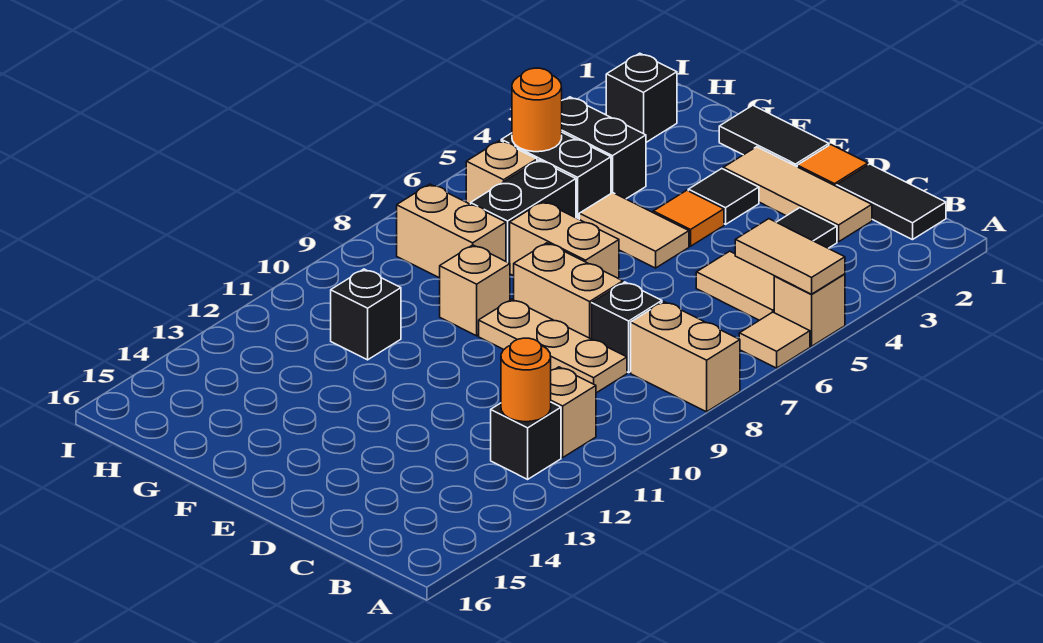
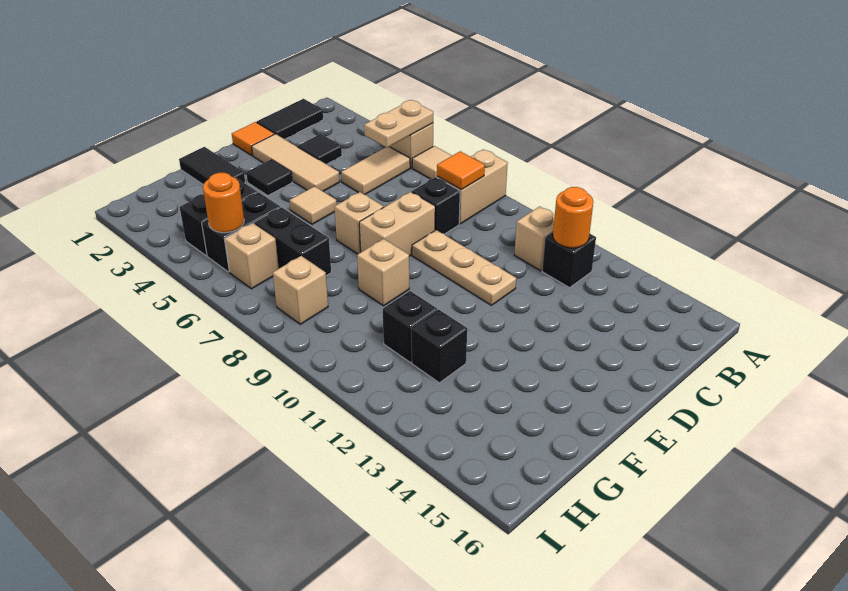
tan 1x2 tile [735,219,845,294] -> tan 1x2 plate [364,100,433,148]
tan 1x3 tile [723,147,872,242] -> tan 1x3 tile turned to [252,134,339,191]
tan 1x3 plate [479,299,627,393] -> tan 1x3 plate turned to [412,230,516,305]
black 1x2 tile [719,105,829,167] -> black 1x2 tile turned to [179,147,245,184]
orange 1x1 tile [653,190,724,246] -> orange 1x1 tile moved to [437,151,485,190]
tan 1x2 tile [579,193,689,268] -> tan 1x1 tile [290,186,337,224]
tan 1x2 brick [510,202,619,279] -> tan 1x1 brick [335,192,384,254]
tan 1x2 brick [397,184,506,278] -> tan 1x1 brick [273,256,328,324]
black 1x1 brick [606,53,677,142] -> black 1x1 brick moved to [411,310,467,383]

